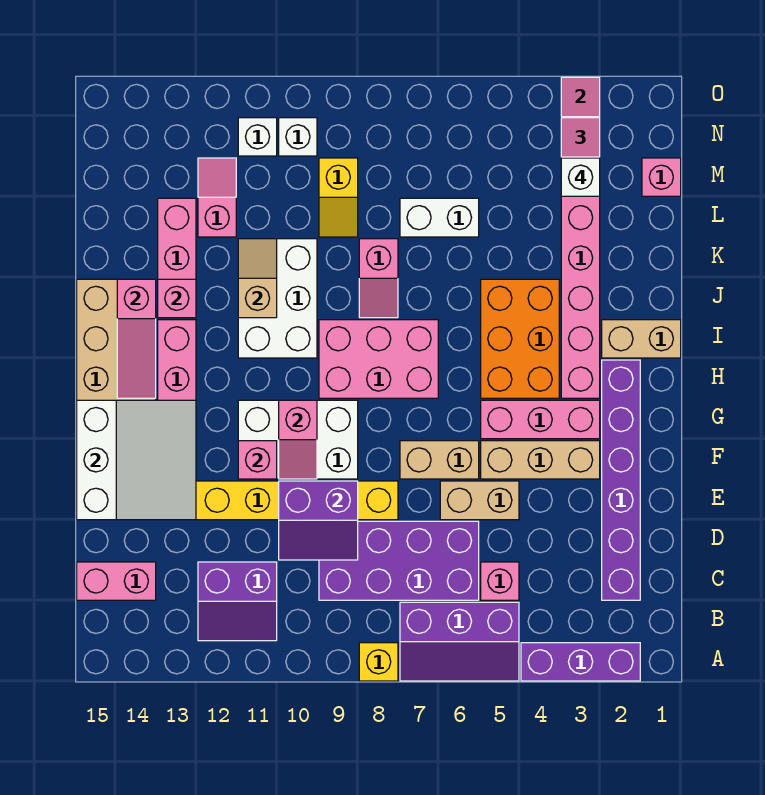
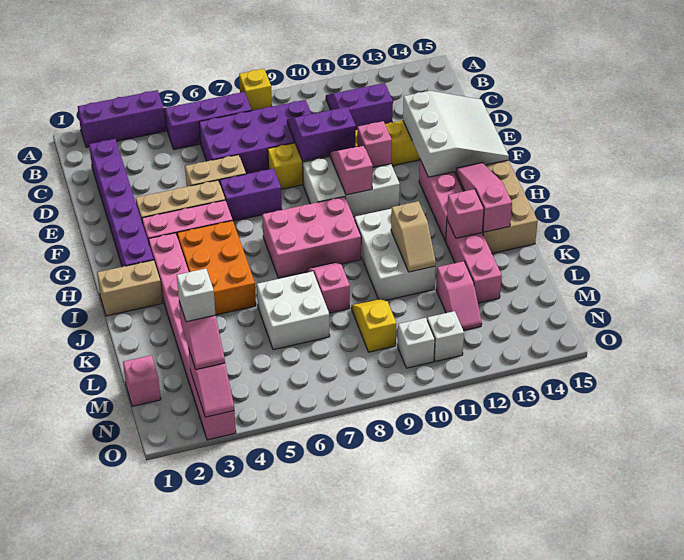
pink 1x1 brick [481,562,519,600] -> none
pink 1x2 brick [77,562,156,600] -> none
white 3x3 slope [77,400,196,520] -> white 3x3 slope turned to [403,91,509,177]
tan 1x2 brick [400,441,479,479] -> purple 1x2 brick [220,168,282,221]
white 1x2 brick [400,198,479,237] -> white 2x2 brick [257,271,330,350]

